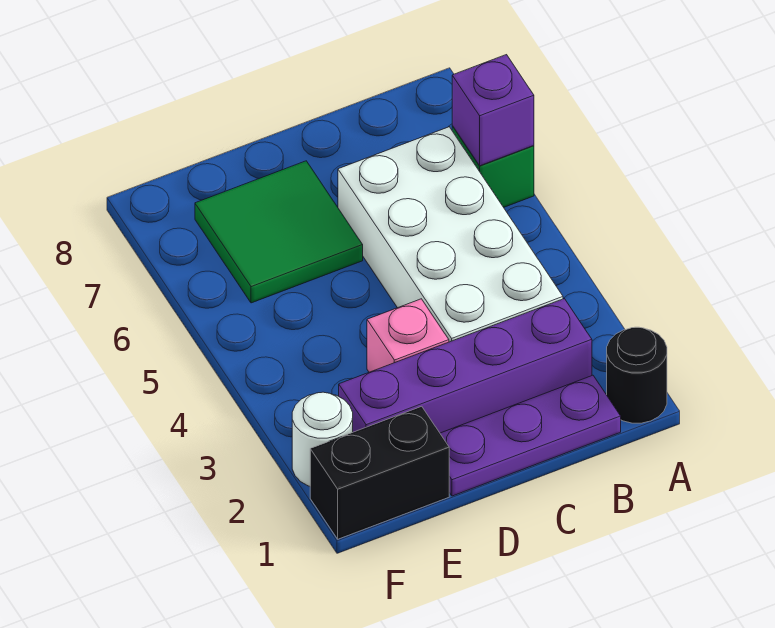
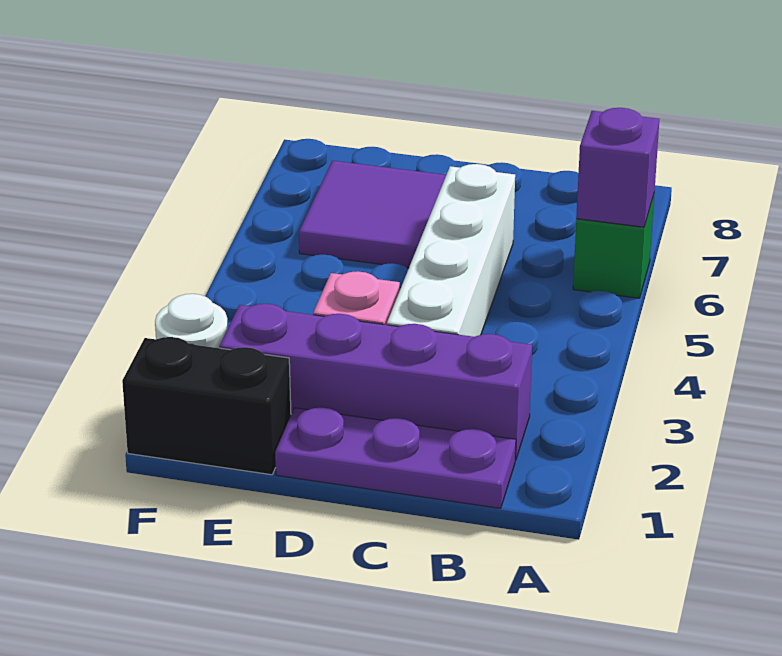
black 1x1 round brick [607,327,667,423] -> none
white 2x4 brick [338,127,563,342] -> white 1x4 brick [387,164,515,337]
green 2x2 tile [195,161,363,303] -> purple 2x2 tile [299,161,446,268]

